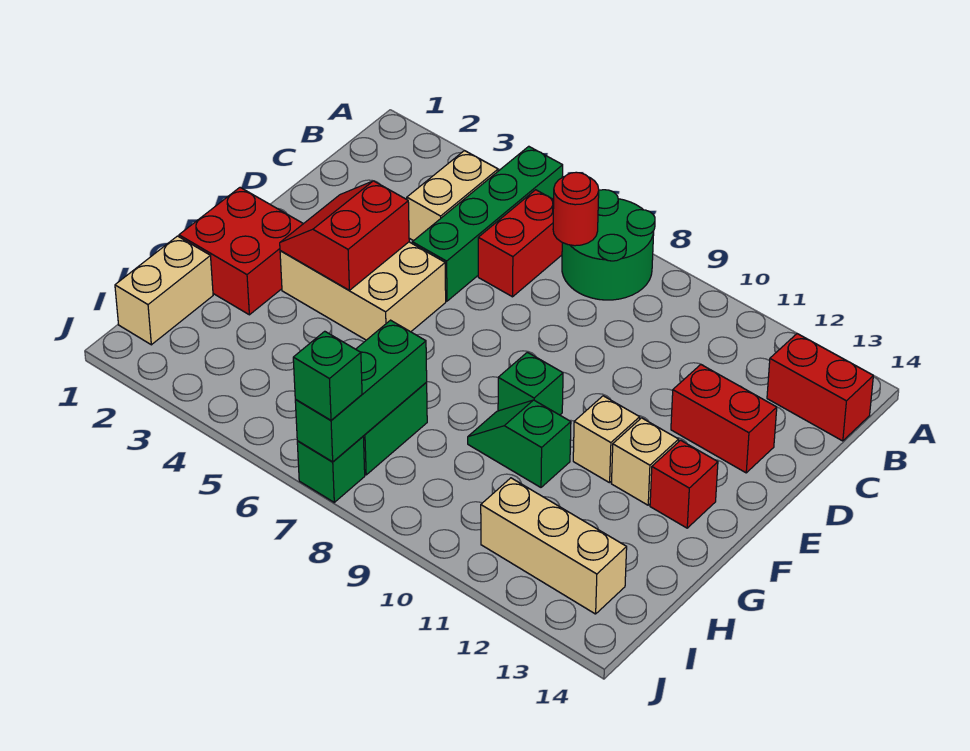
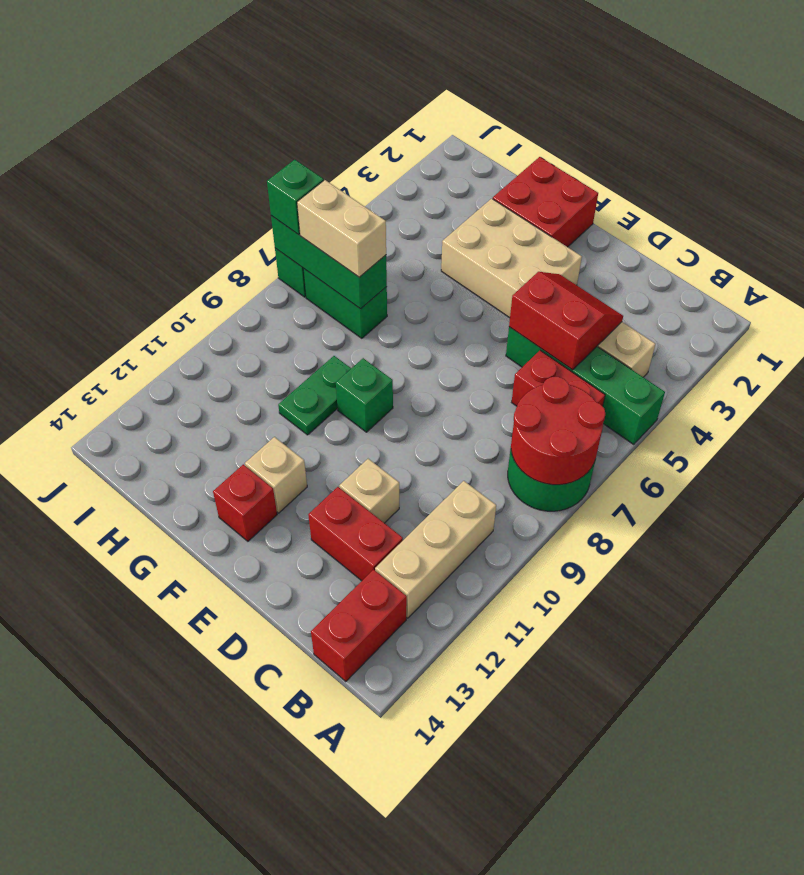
red 1x1 round brick [553,172,599,246] -> red 2x2 round brick [511,377,605,485]
red 1x2 brick [671,365,777,473] -> red 1x2 brick turned to [308,487,403,581]
tan 2x3 brick [280,242,446,340] -> tan 2x3 brick turned to [441,198,582,318]
red 2x2 slope [280,181,409,290] -> red 2x2 slope moved to [509,272,623,370]
tan 1x1 brick [573,396,640,483] -> tan 1x1 brick moved to [339,459,399,523]
green 1x2 slope [468,400,571,487] -> green 1x2 plate [278,356,351,435]
tan 1x2 brick [115,236,213,345] -> tan 1x2 brick moved to [297,180,386,277]
tan 1x3 brick [481,478,627,614] -> tan 1x3 brick moved to [375,481,496,618]

